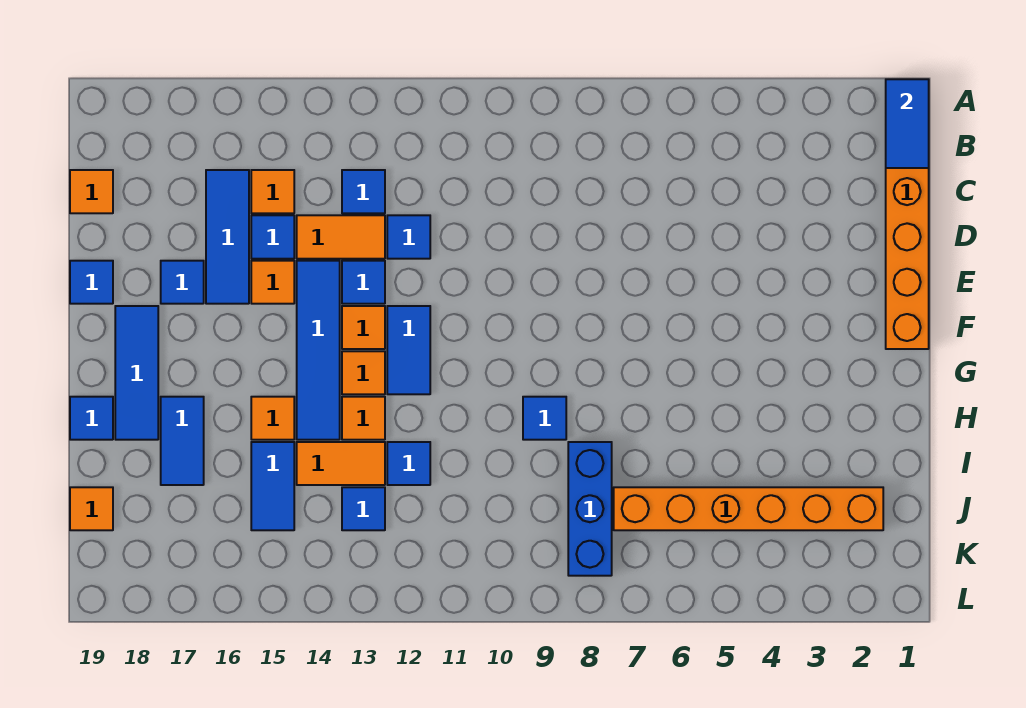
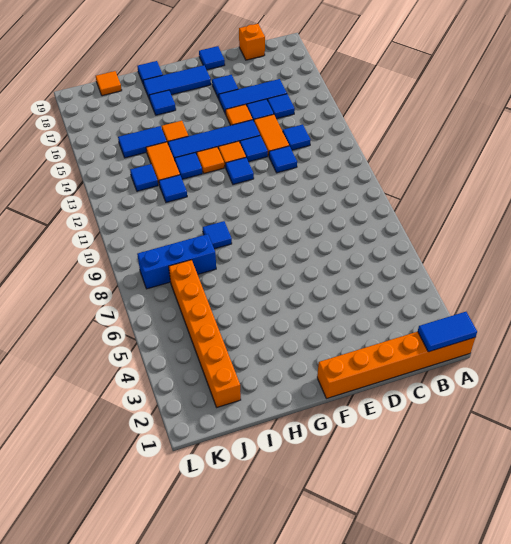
orange 1x1 tile [251,170,294,213] -> blue 1x1 tile [268,94,295,119]
orange 1x1 tile [70,170,113,213] -> orange 1x1 brick [239,24,265,60]
blue 1x2 tile [387,306,430,394] -> blue 1x1 tile [226,158,254,184]
orange 1x1 tile [342,397,385,440] -> blue 1x1 tile [174,153,202,179]
blue 1x2 tile [161,397,204,485] -> blue 1x1 tile [149,90,176,115]

